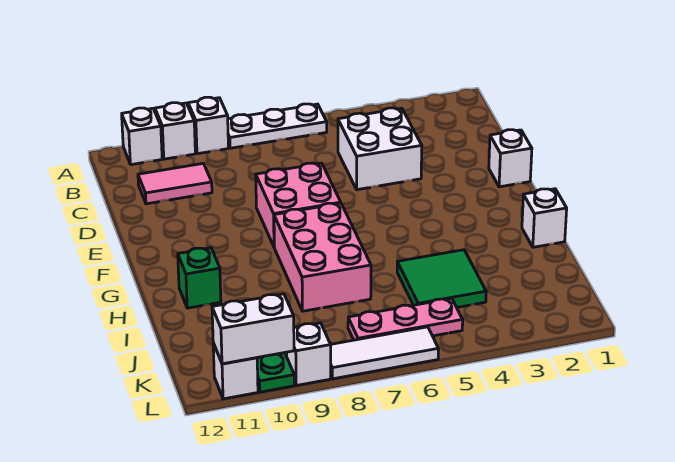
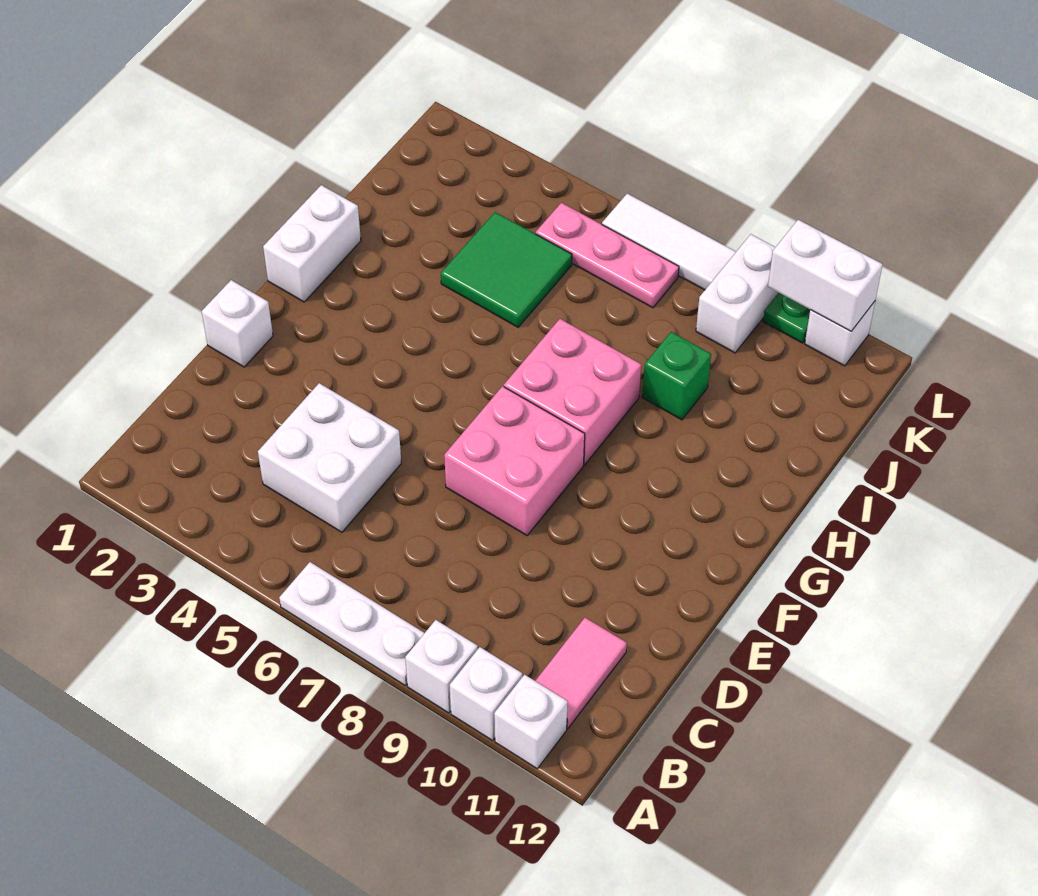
pink 1x2 tile [138,163,212,204] -> pink 1x2 tile turned to [536,618,627,728]
pink 2x3 brick [274,203,371,311] -> pink 2x2 brick [504,319,641,465]
white 1x1 brick [522,189,567,247] -> white 1x2 brick [263,185,361,302]
green 1x1 brick [178,248,221,308] -> green 1x1 brick moved to [642,332,711,420]
white 1x1 brick [287,323,331,385] -> white 1x2 brick [696,234,779,353]

